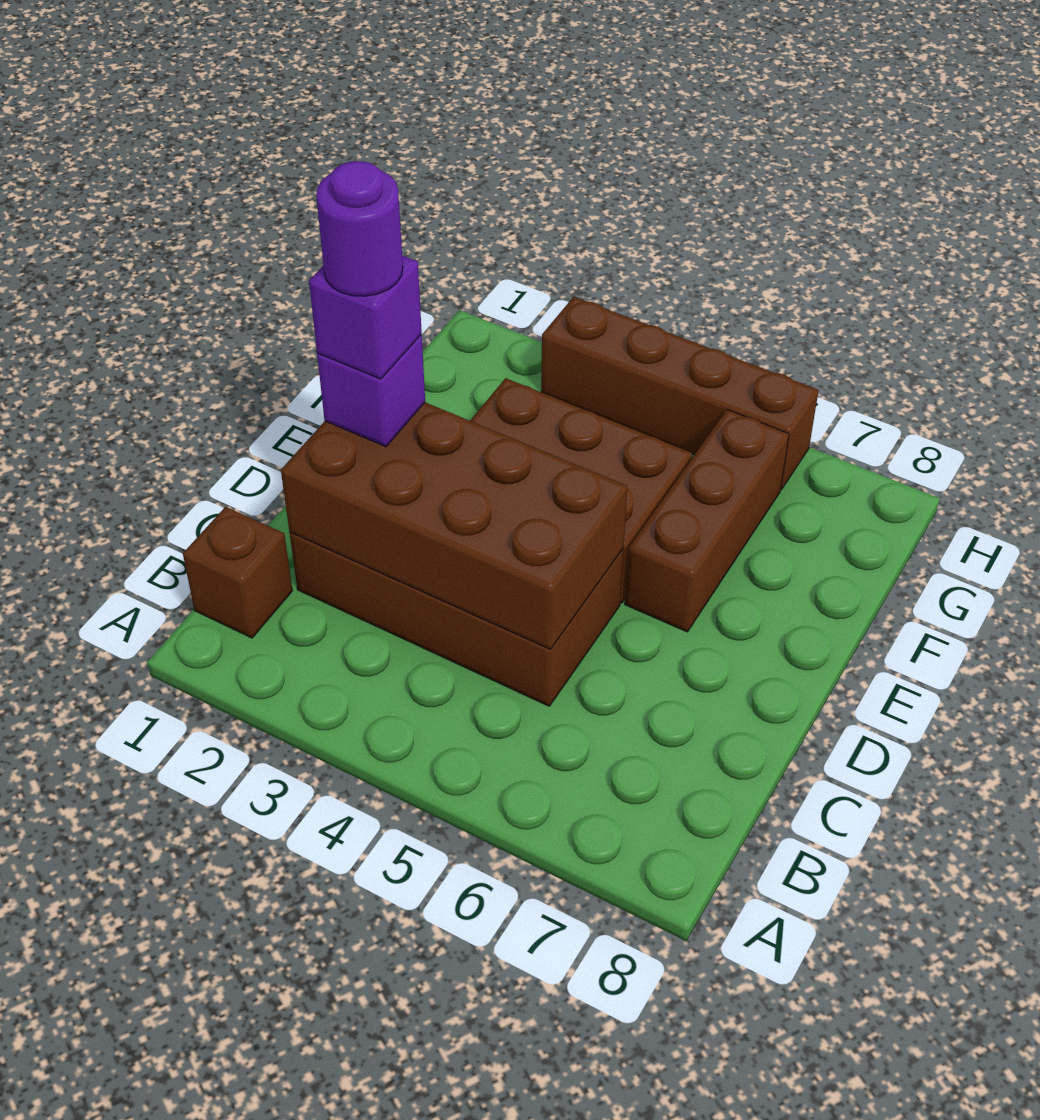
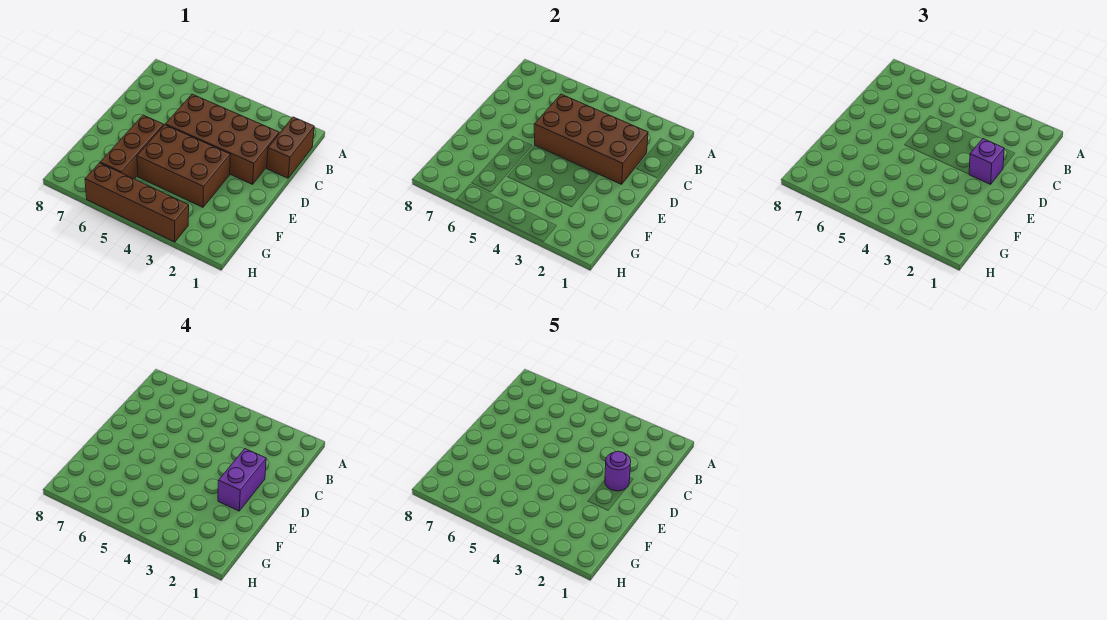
brown 1x1 brick [183,507,292,638] -> brown 1x2 brick [267,117,314,178]
purple 1x1 brick [309,256,422,379] -> purple 1x2 brick [218,449,266,511]

